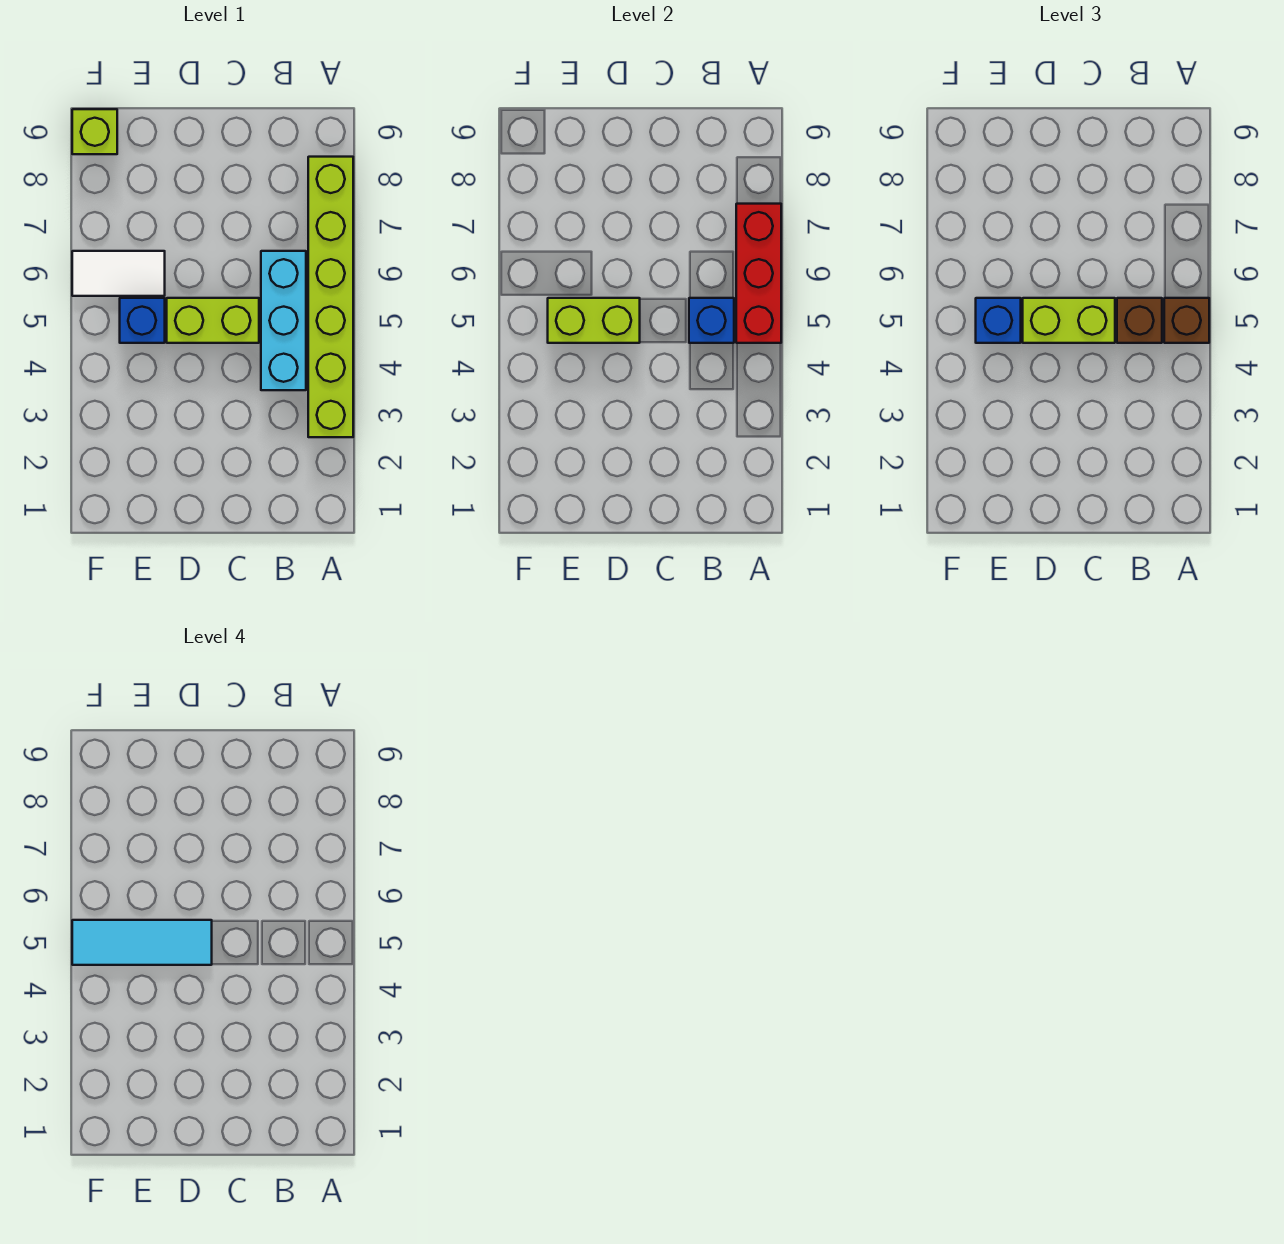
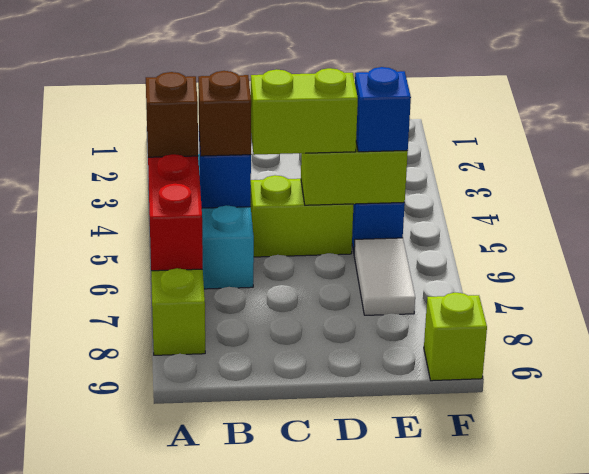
cyan 1x3 tile [72,920,212,965] -> none
white 1x2 tile [72,251,165,296] -> white 1x2 tile turned to [354,238,415,315]

